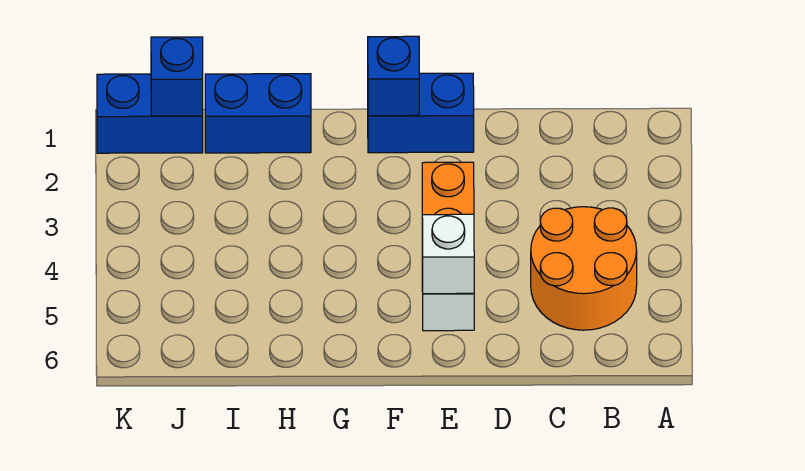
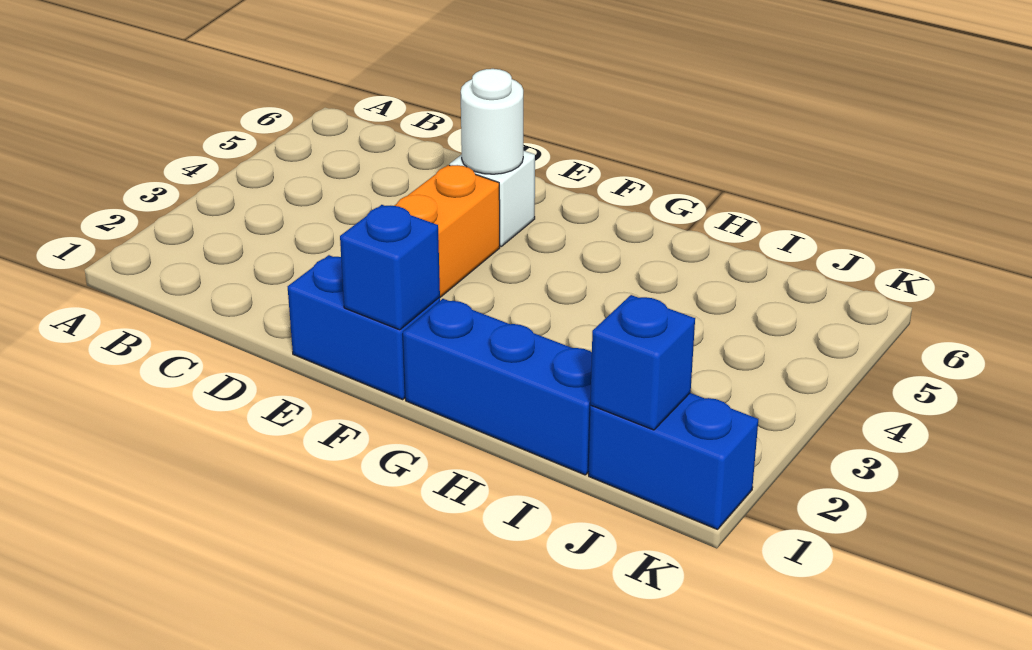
orange 2x2 round brick [531,207,637,330] -> none
white 1x1 brick [422,214,474,294] -> white 1x1 round brick [461,69,523,174]
blue 1x2 brick [205,74,311,153] -> blue 1x3 brick [403,299,592,475]

